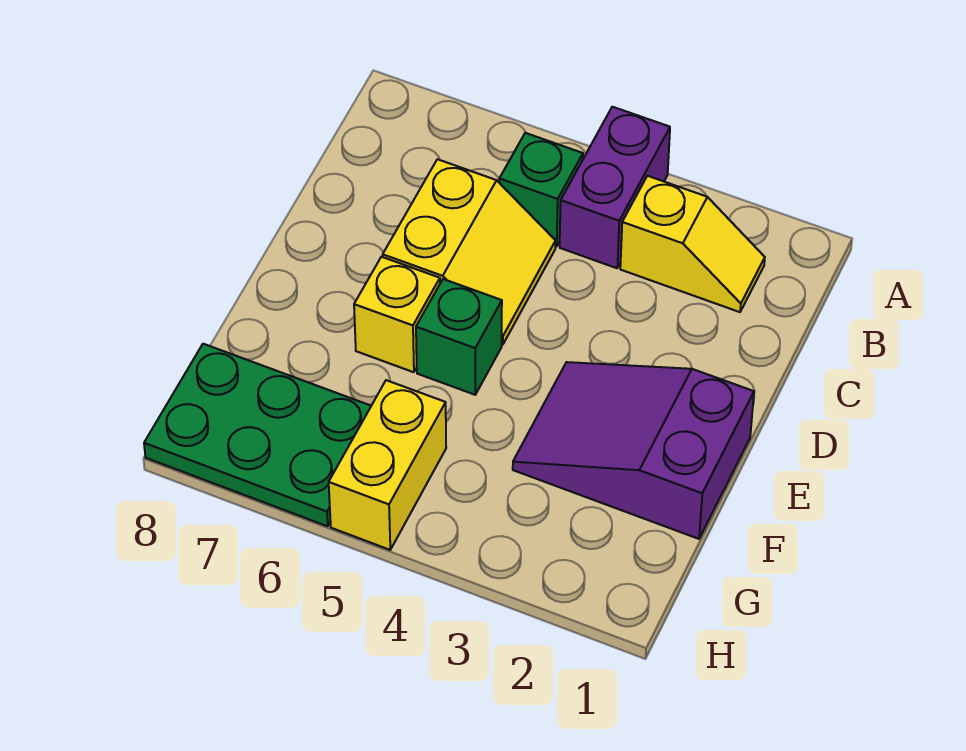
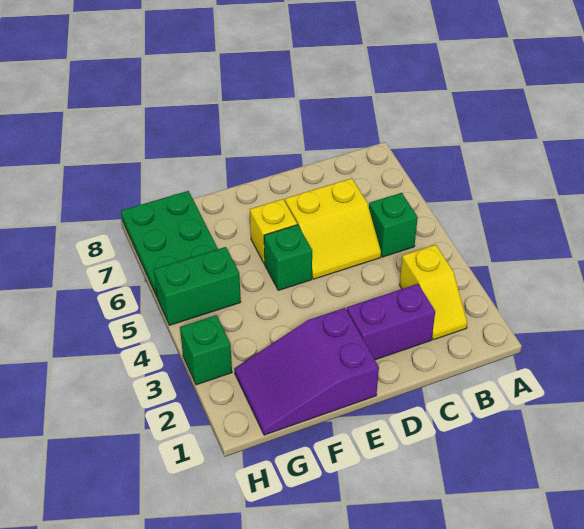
purple 1x2 brick [560,107,670,268] -> purple 1x2 brick moved to [347,284,435,360]
purple 2x3 slope [513,362,754,539] -> purple 2x3 slope turned to [234,308,379,435]
yellow 1x2 brick [329,380,446,550] -> green 1x2 brick [154,247,241,325]
none -> green 1x1 brick [180,315,232,385]

